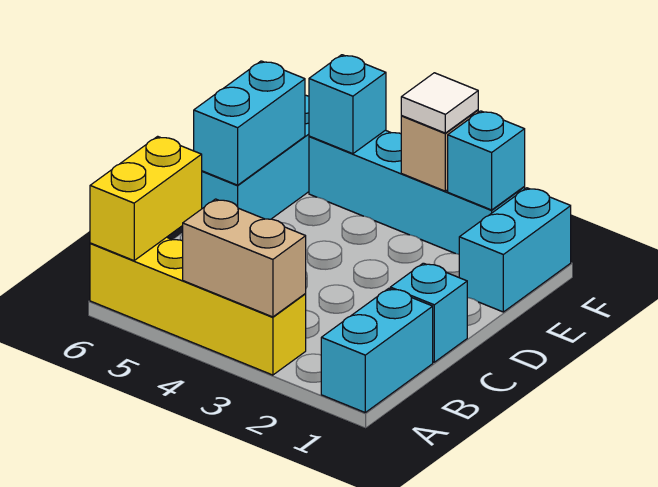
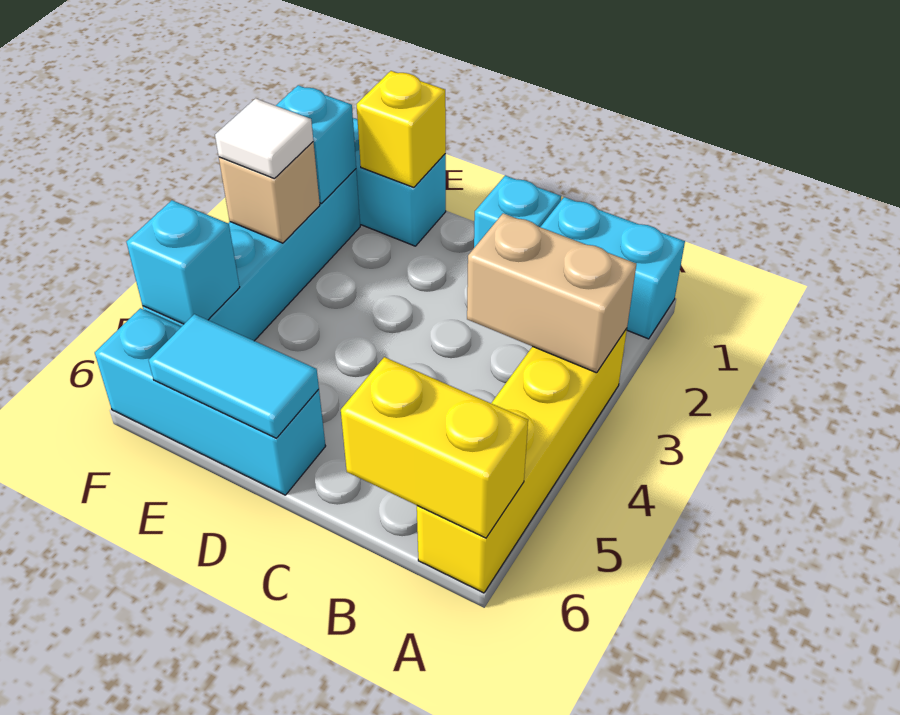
tan 1x2 brick [183,199,306,317] -> tan 1x2 brick turned to [467,213,636,373]
cyan 1x2 brick [194,61,305,185] -> cyan 1x2 tile [149,314,319,438]
none -> yellow 1x1 brick [357,71,446,187]

